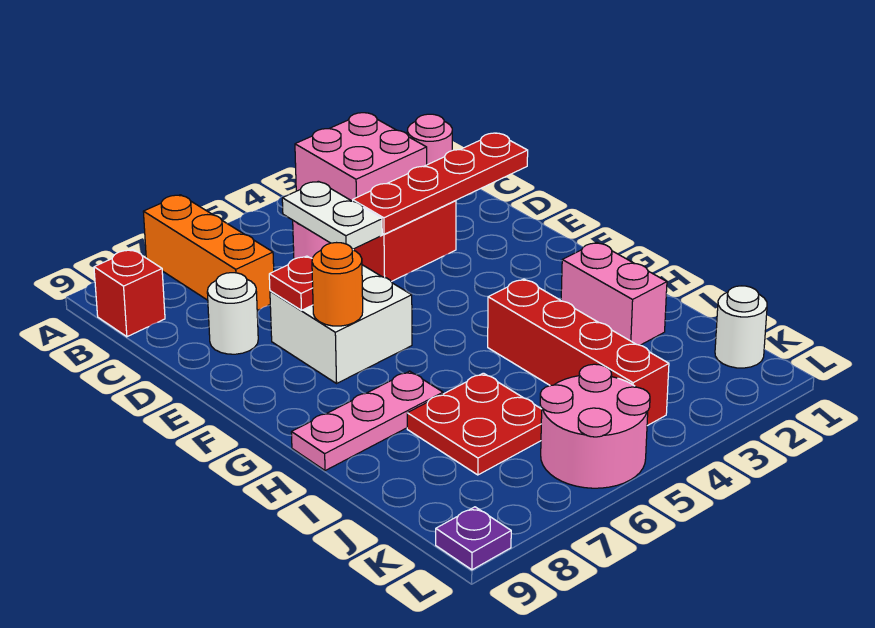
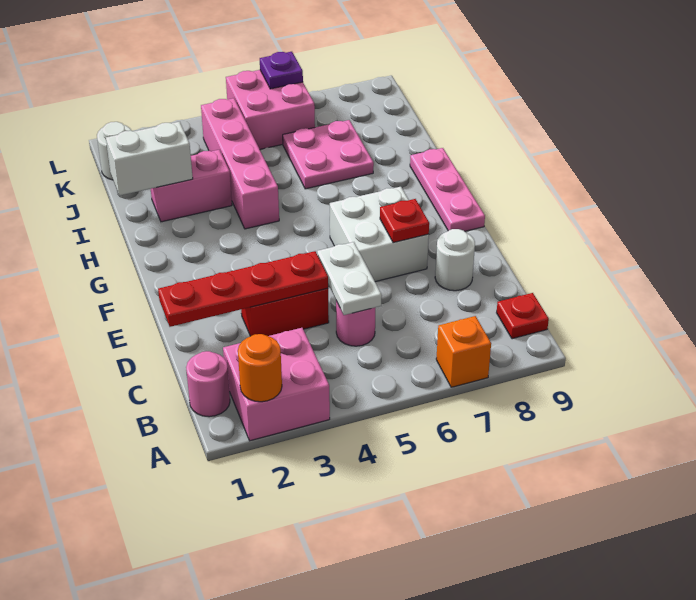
orange 1x3 brick [143,195,274,311] -> orange 1x1 brick [436,316,491,387]
red 1x1 brick [94,249,165,337] -> red 1x1 plate [497,293,549,339]
orange 1x1 round brick [312,243,363,326] -> orange 1x1 round brick moved to [238,334,282,402]
pink 1x2 brick [561,242,667,345] -> pink 1x2 brick turned to [151,150,232,222]
red 1x4 brick [488,279,669,426] -> pink 1x4 brick [201,98,279,229]
pink 1x3 plate [291,371,443,471] -> pink 1x3 plate turned to [410,148,485,231]
none -> white 1x2 brick [106,122,193,196]
red 2x2 plate [407,373,542,475] -> pink 2x2 plate [283,120,374,189]
pink 2x2 round brick [540,364,650,488] -> pink 2x2 brick [226,70,315,149]
purple 1x1 plate [436,507,511,570] -> purple 1x1 plate moved to [260,52,303,89]

